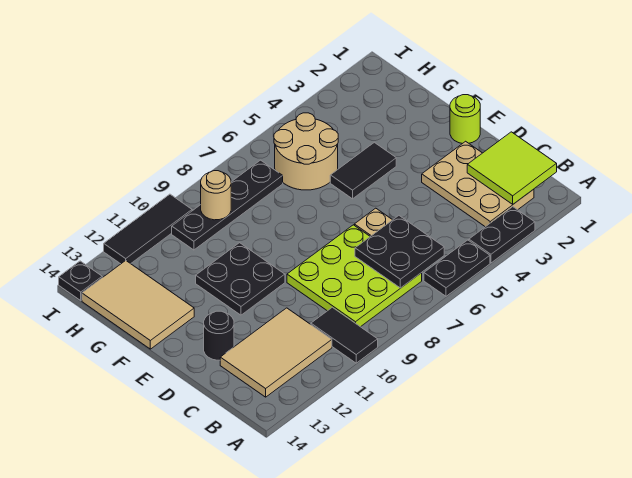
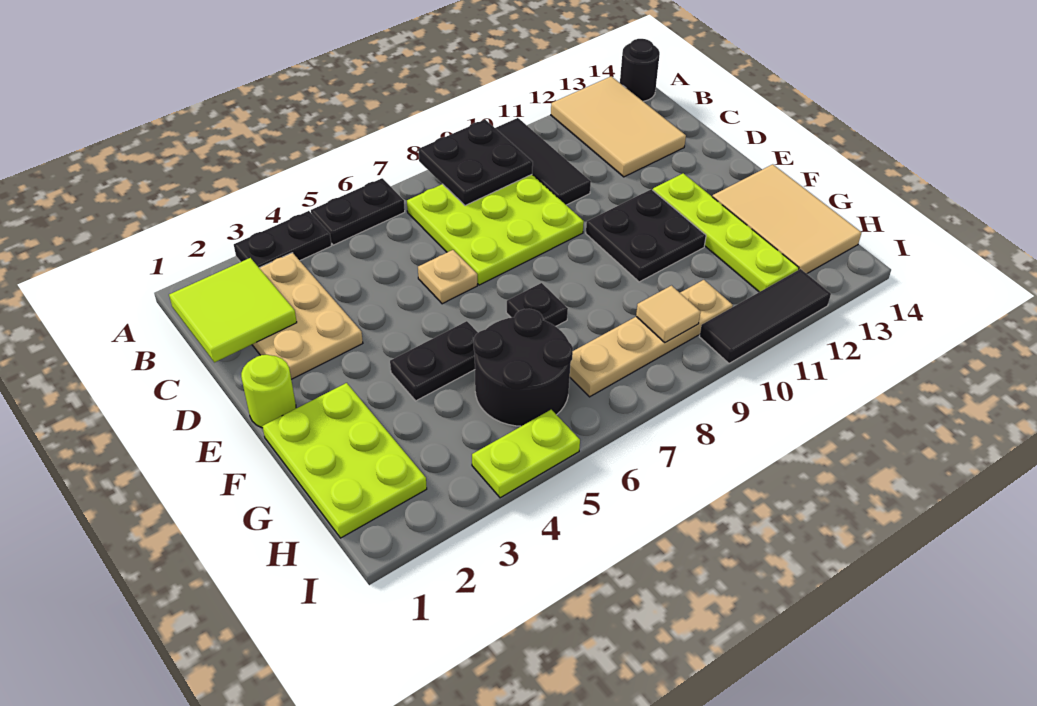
black 1x2 tile [311,307,378,363] -> black 1x3 tile [495,118,591,205]
black 2x2 plate [355,216,444,288] -> black 2x2 plate moved to [418,120,533,206]
tan 2x3 tile [220,308,332,397] -> tan 2x3 tile turned to [551,76,686,177]
black 1x1 round brick [204,311,234,360] -> black 1x1 round brick moved to [620,39,660,101]
none -> lime 1x4 plate [653,173,799,292]
none -> lime 2x3 plate [262,383,427,538]
black 1x2 tile [330,142,396,199] -> black 1x2 plate [390,321,478,401]
tan 2x2 round brick [274,113,338,190] -> black 2x2 round brick [474,309,573,426]
black 1x4 plate [172,160,283,250] -> tan 1x4 plate [570,280,733,397]
tan 1x1 round brick [201,171,231,220] -> tan 1x1 tile [636,286,700,343]
none -> lime 1x2 plate [472,410,580,498]
black 1x1 plate [59,261,102,301] -> black 1x1 plate moved to [506,283,568,326]

